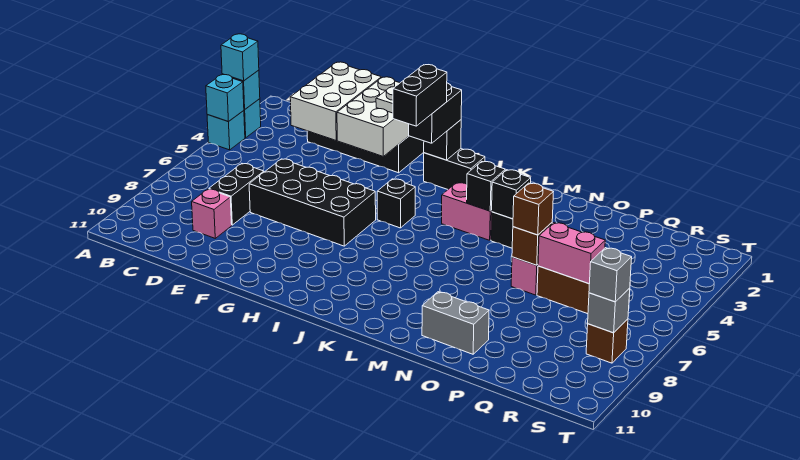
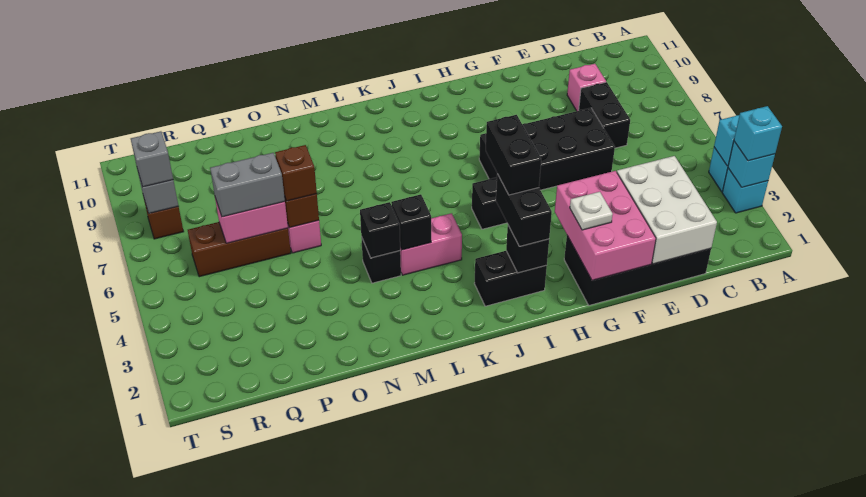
white 2x3 brick [337,77,409,156] -> pink 2x3 brick [555,171,656,280]
grey 1x2 brick [422,292,489,354] -> grey 1x2 brick moved to [210,153,285,217]

